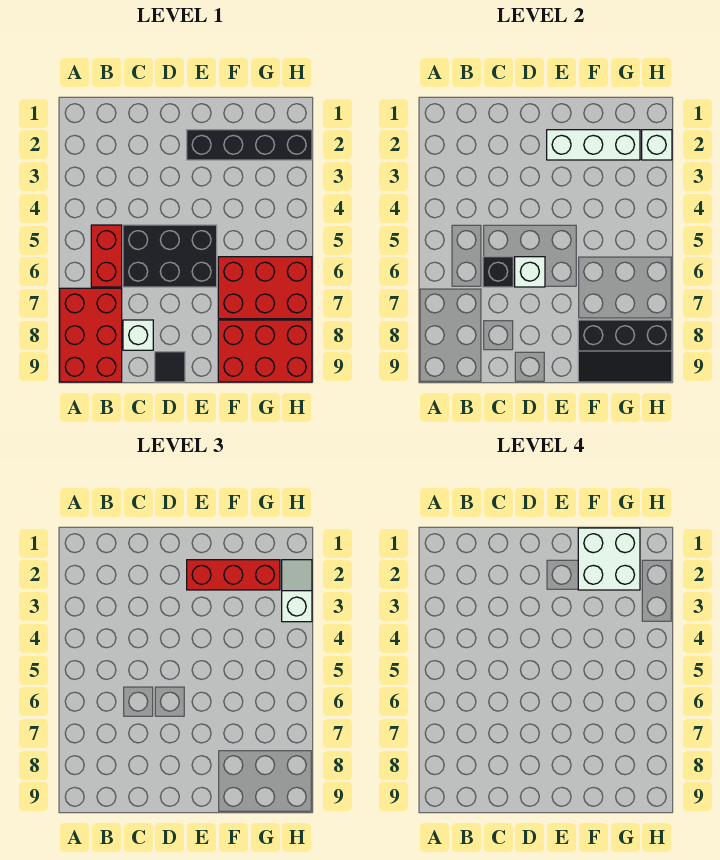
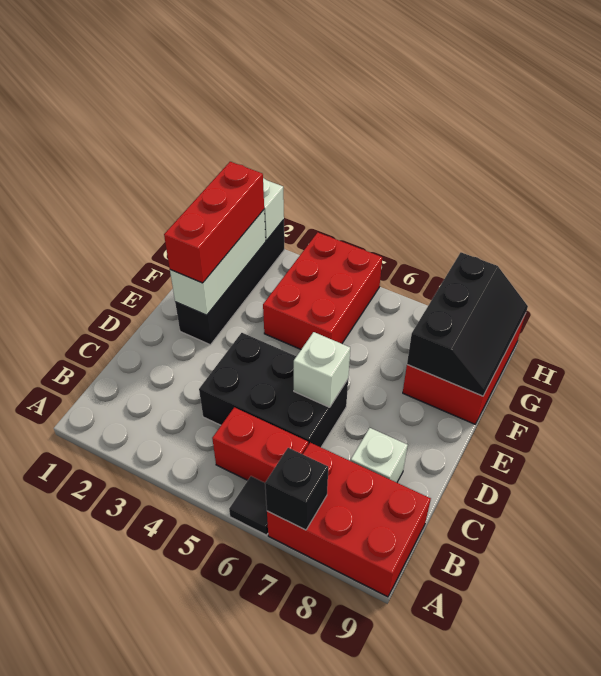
black 2x3 brick [123,225,217,287] -> black 2x3 brick turned to [199,333,348,447]
black 1x1 brick [483,257,513,287] -> black 1x1 brick moved to [265,448,328,530]
black 1x1 tile [155,352,185,382] -> black 1x1 tile moved to [229,476,268,535]
white 2x2 brick [578,528,640,590] -> none
red 2x3 brick [218,257,312,319] -> red 2x3 brick moved to [263,232,382,349]
white 1x2 slope [282,560,312,622] -> none

